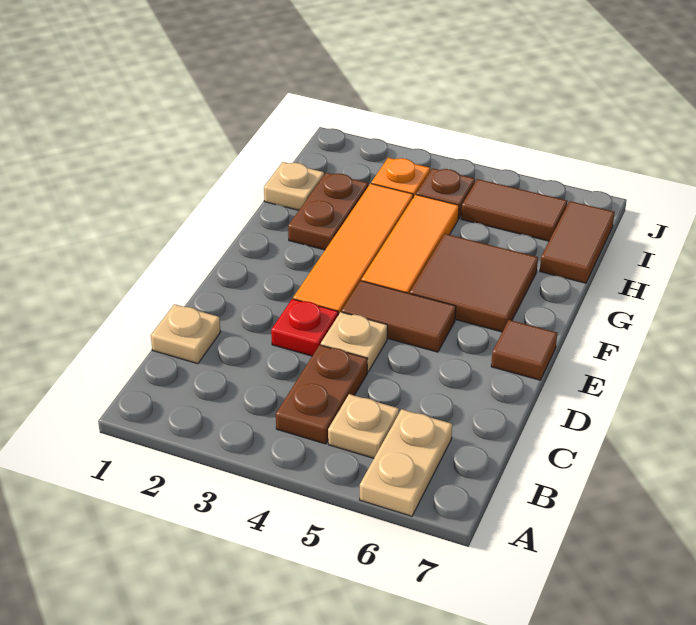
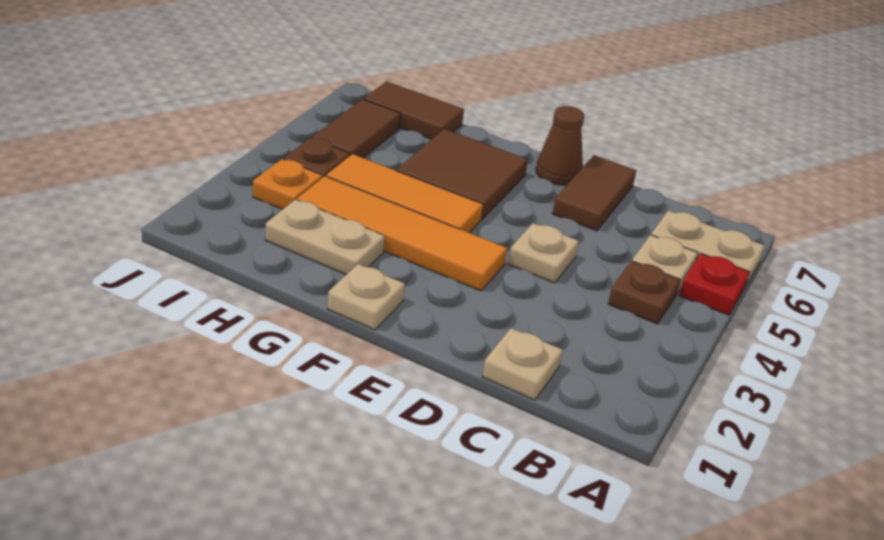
brown 1x2 plate [276,345,367,444] -> brown 1x1 plate [608,261,680,324]
red 1x1 plate [271,299,338,356] -> red 1x1 plate moved to [679,254,749,315]
brown 1x2 tile [342,281,456,352] -> brown 1x2 tile moved to [553,155,636,231]
brown 1x1 tile [491,320,557,380] -> brown 1x1 cone [536,106,584,185]
brown 1x2 plate [288,173,368,250] -> tan 1x2 plate [265,200,385,275]
tan 1x1 plate [264,162,324,210] -> tan 1x1 plate moved to [327,264,405,330]

